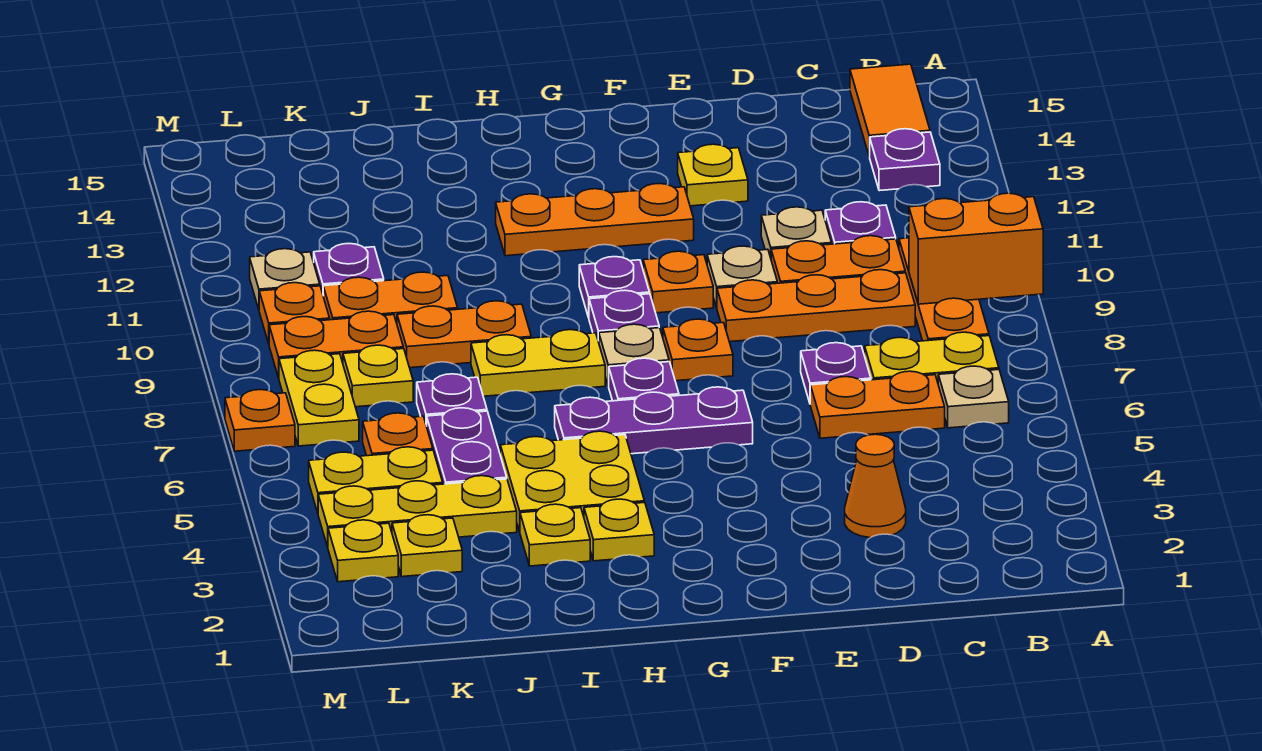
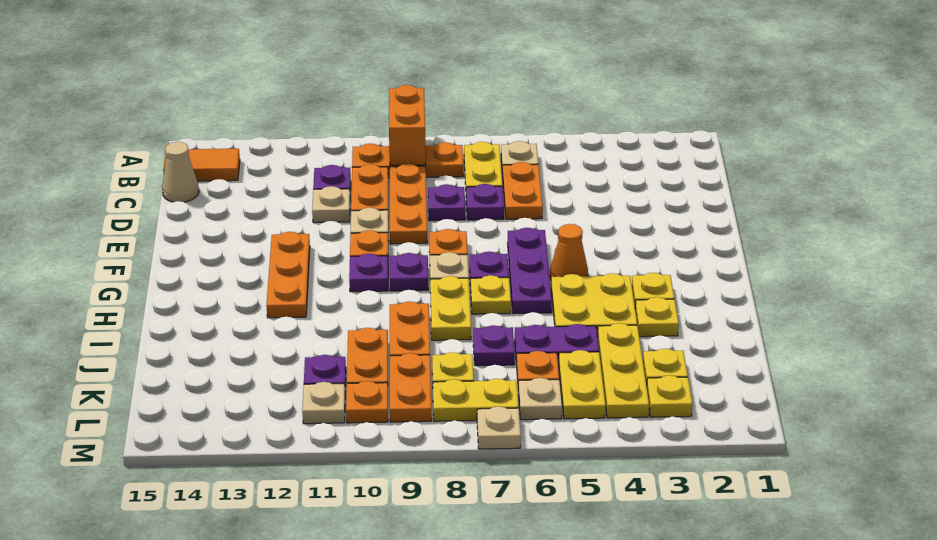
purple 1x1 plate [869,129,940,191] -> purple 1x1 plate moved to [428,184,465,221]
none -> tan 1x1 cone [162,142,199,202]
orange 1x1 cone [845,434,906,538] -> orange 1x1 cone moved to [550,224,588,278]
yellow 1x1 plate [678,144,748,206] -> yellow 1x1 plate moved to [471,275,511,314]
none -> tan 1x1 plate [519,378,562,420]
orange 1x1 plate [225,390,295,451] -> tan 1x1 plate [477,406,521,449]

